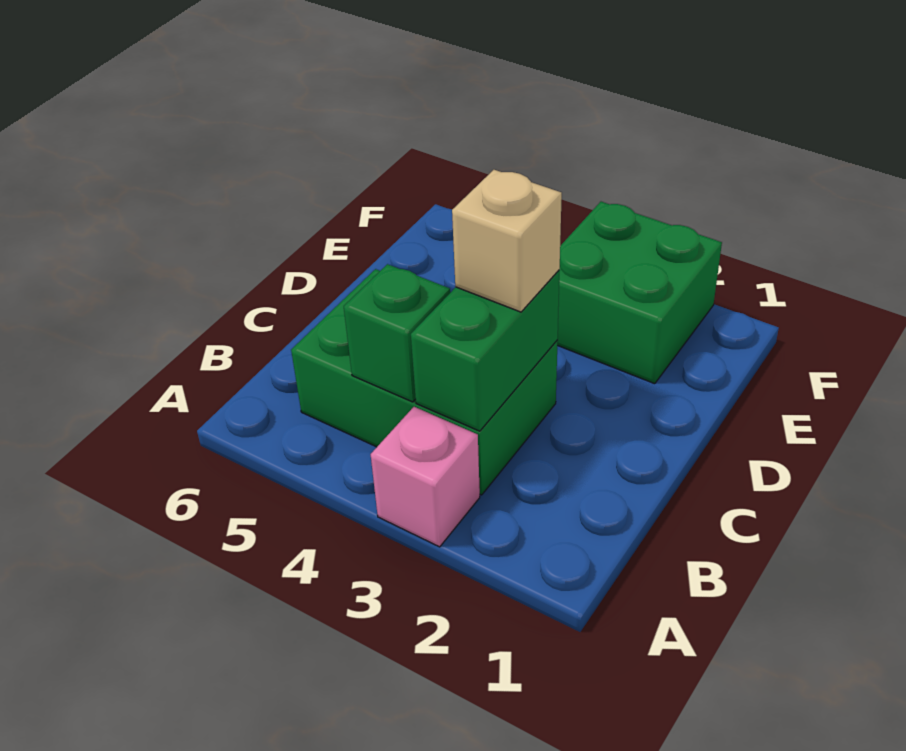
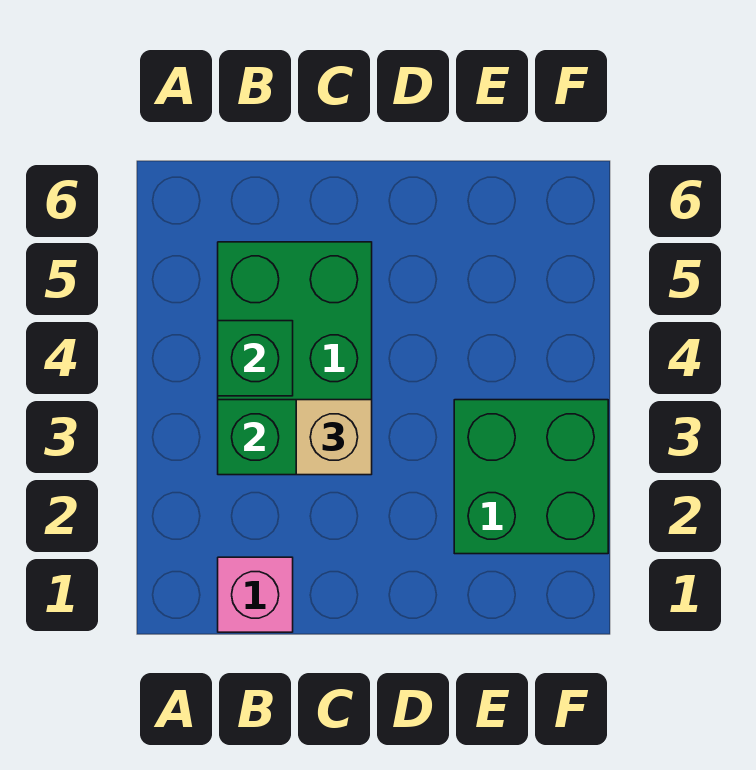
pink 1x1 brick [371,407,480,547] -> pink 1x1 brick moved to [218,557,293,632]

